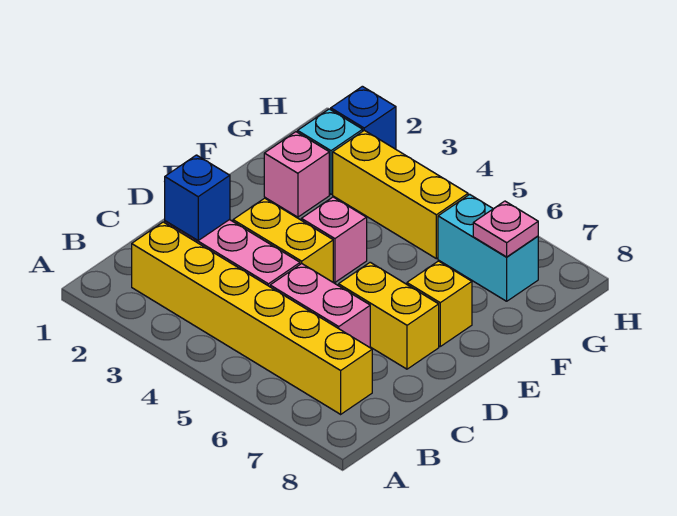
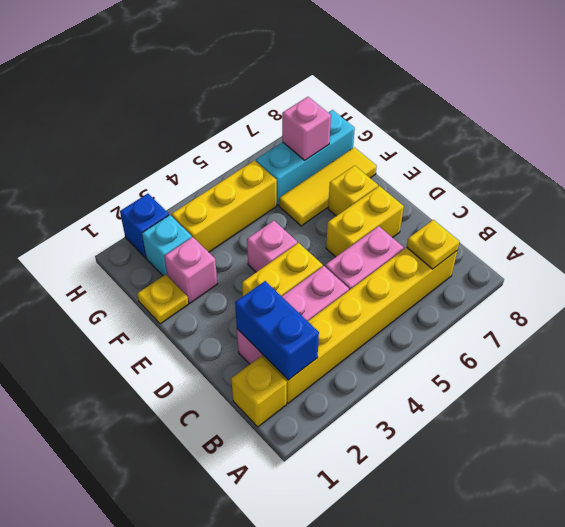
none -> yellow 1x1 brick [231,356,287,427]
none -> yellow 1x1 plate [407,220,460,269]
blue 1x1 brick [165,155,230,240] -> blue 1x2 brick [235,281,319,380]
none -> yellow 1x1 plate [137,274,188,324]
none -> yellow 1x3 tile [279,147,377,226]
cyan 1x2 brick [438,194,538,301] -> cyan 1x3 brick [256,110,355,205]
pink 1x1 plate [473,201,538,257] -> pink 1x1 brick [282,97,331,160]

